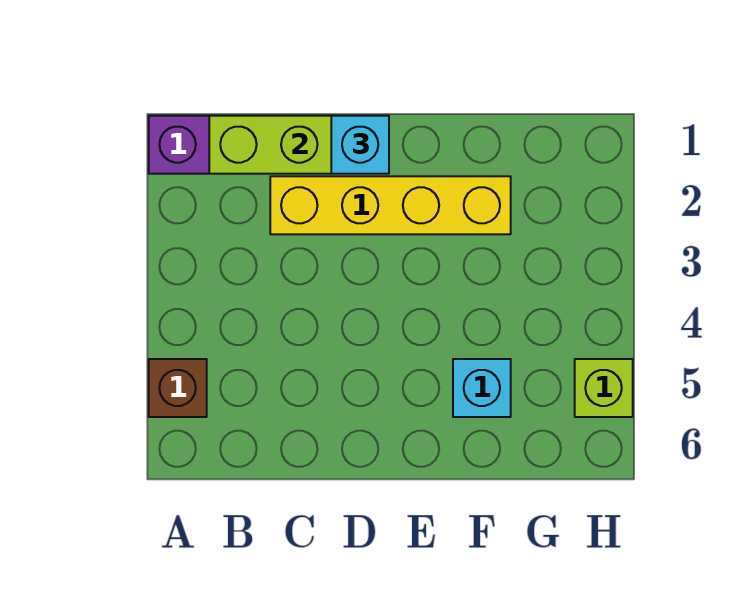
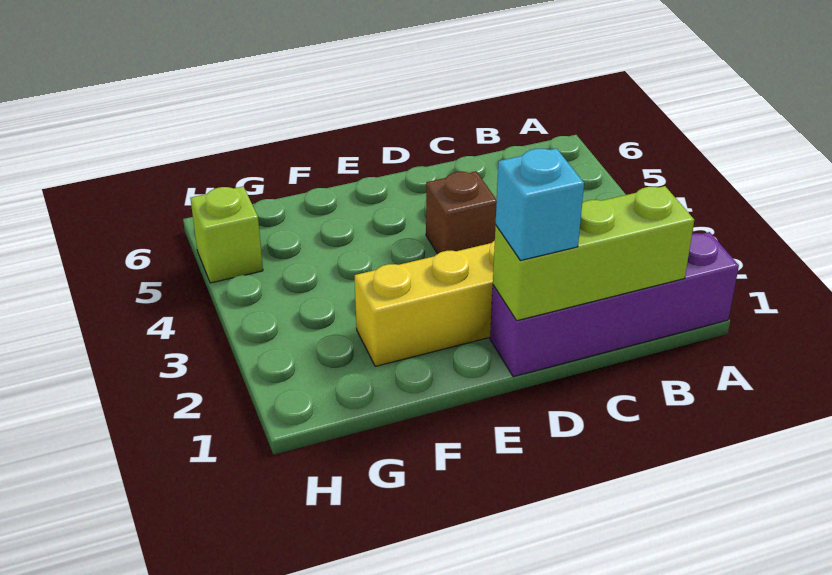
brown 1x1 brick [149,359,207,417] -> brown 1x1 brick moved to [426,171,497,254]
cyan 1x1 brick [453,359,511,417] -> none

